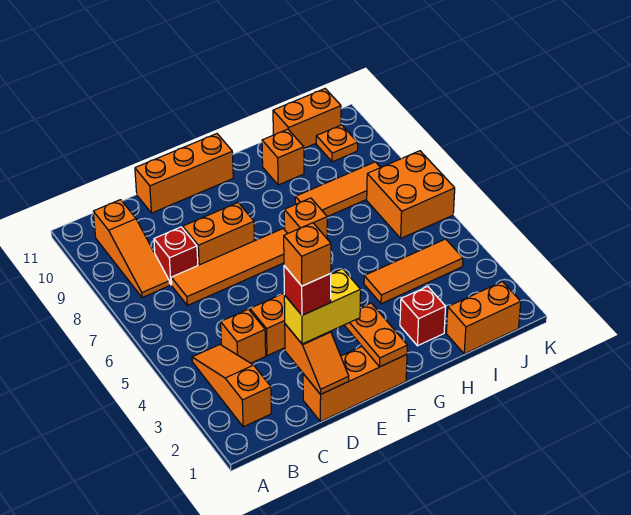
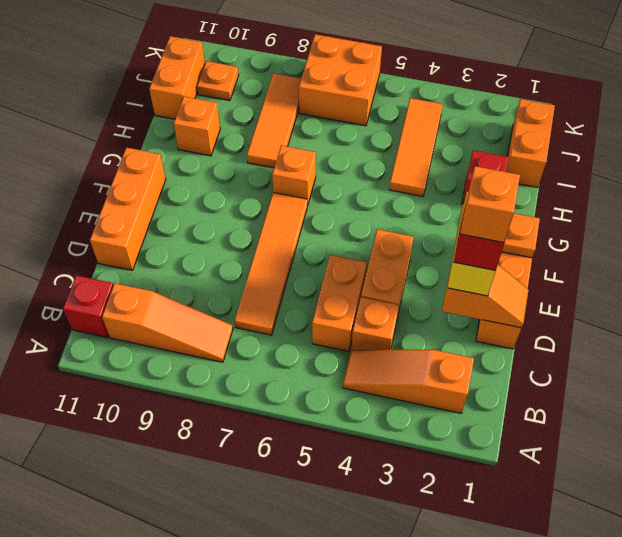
red 1x1 brick [154,227,198,285] -> red 1x1 brick moved to [63,275,113,338]
orange 1x2 brick [183,203,254,265] -> orange 1x2 brick moved to [312,255,367,351]

